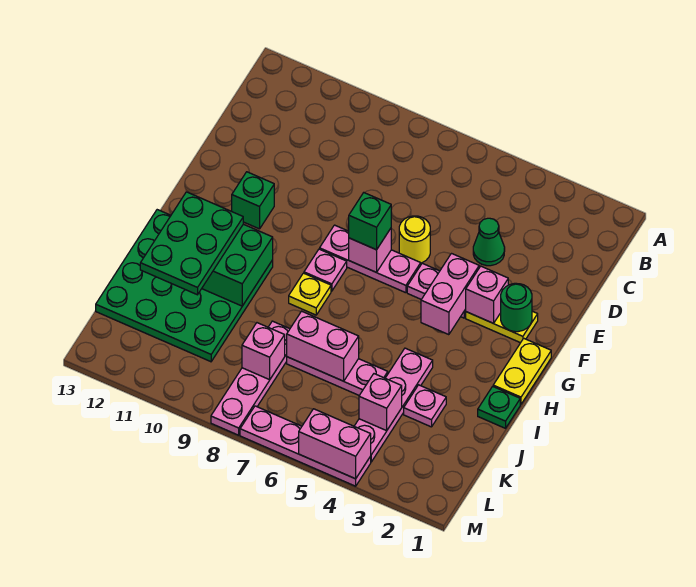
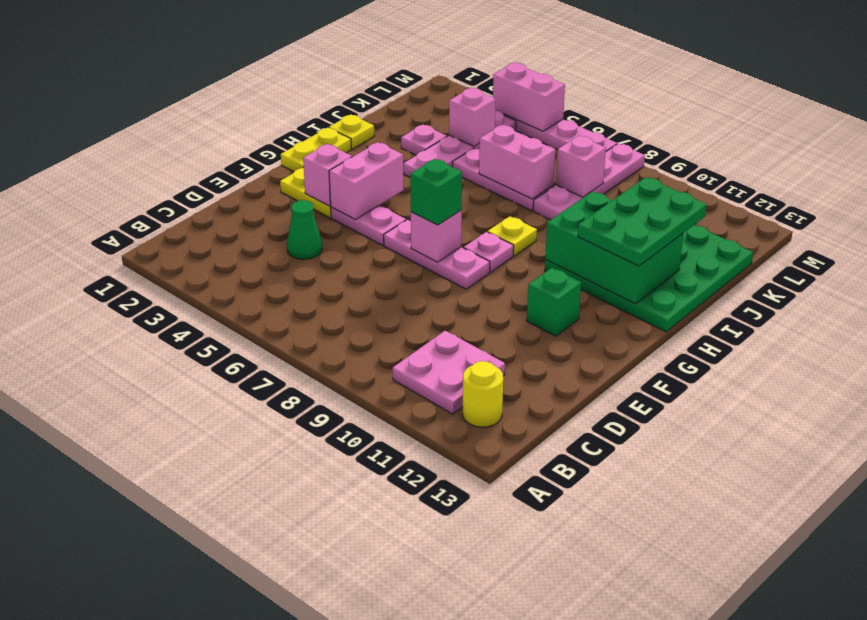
none -> pink 2x2 plate [393,331,505,414]
yellow 1x1 round brick [399,216,430,263] -> yellow 1x1 round brick moved to [463,361,503,427]
green 1x1 round brick [501,283,532,332] -> none
green 1x1 plate [478,386,520,428] -> yellow 1x1 plate [329,115,374,149]

